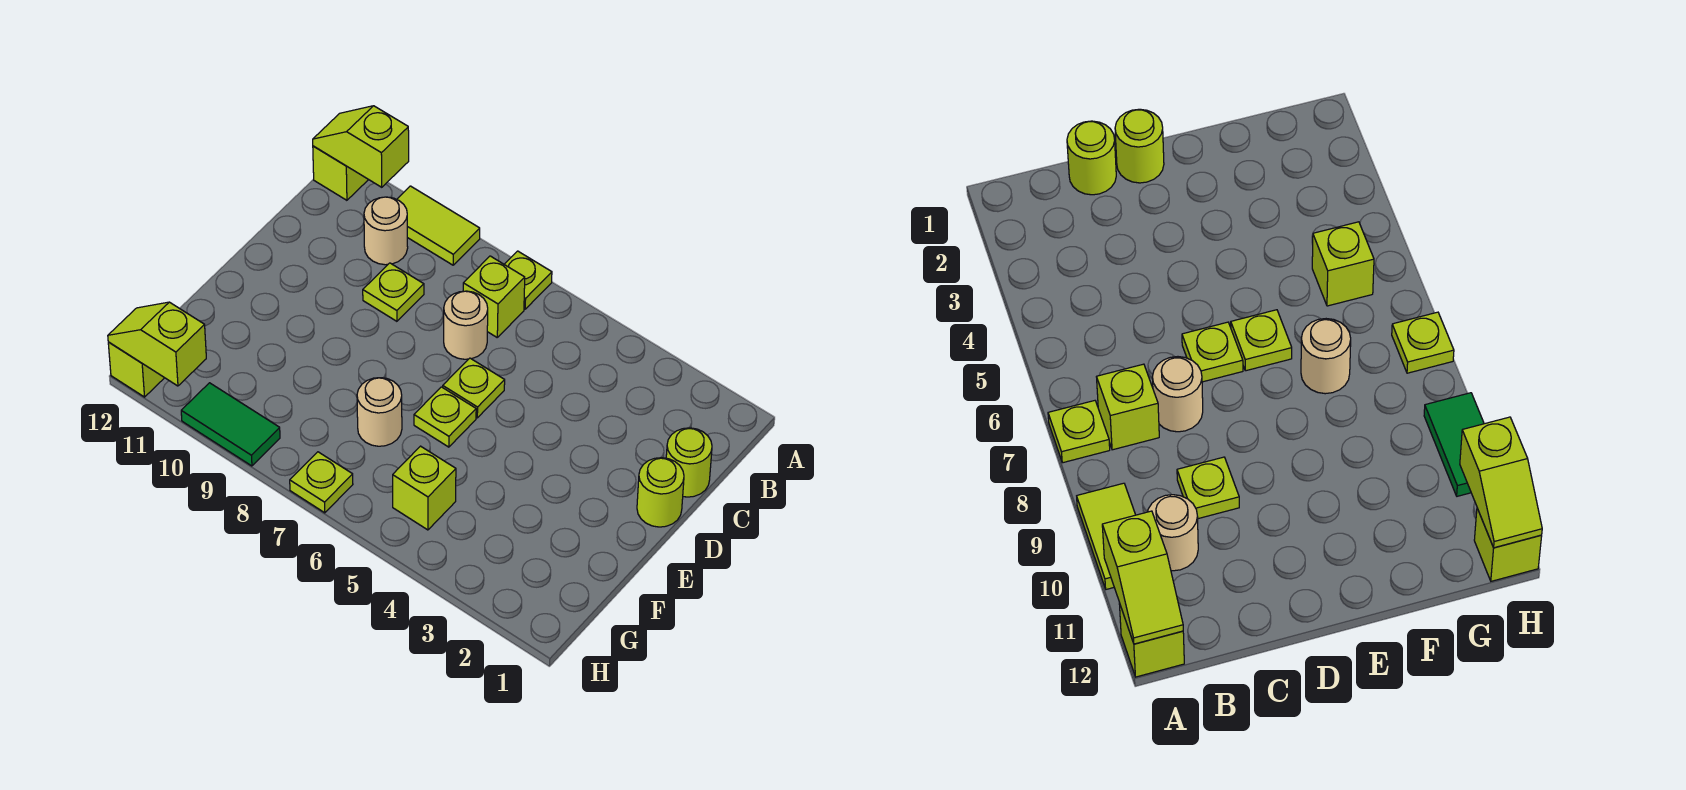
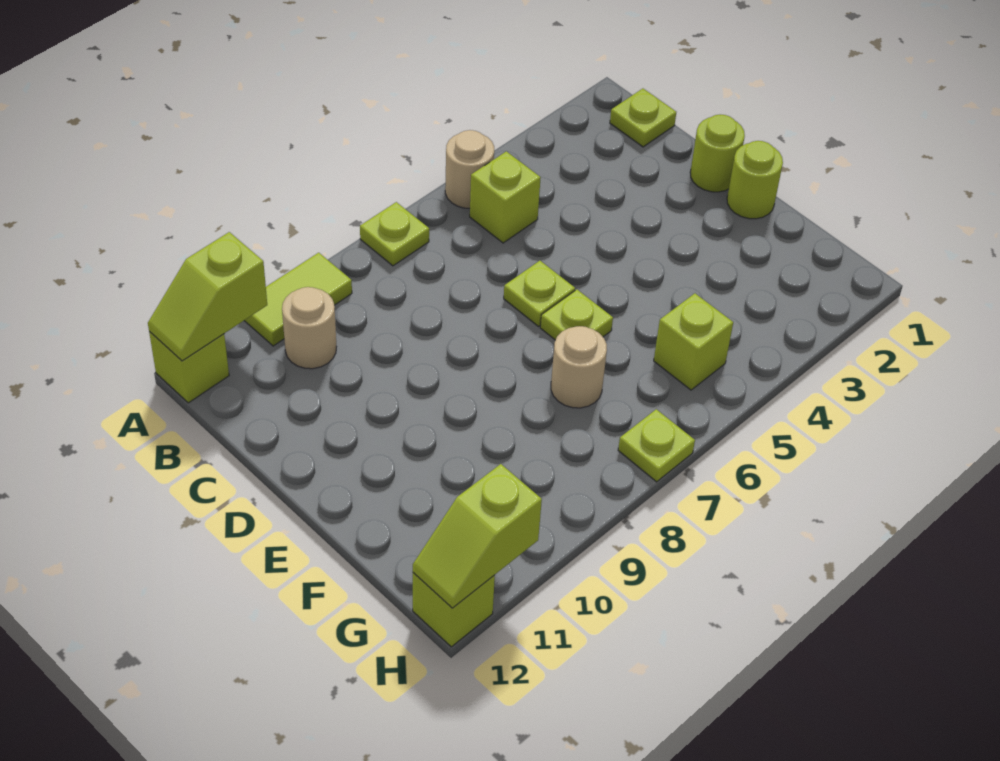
lime 1x1 brick [463,256,525,337] -> lime 1x1 brick moved to [470,151,541,243]
lime 1x1 round brick [666,428,712,497] -> lime 1x1 round brick moved to [727,141,783,219]
tan 1x1 round brick [444,291,488,359] -> tan 1x1 round brick moved to [445,130,494,208]
lime 1x1 plate [363,263,424,321] -> lime 1x1 plate moved to [610,89,676,147]
green 1x2 tile [181,383,280,466] -> none

